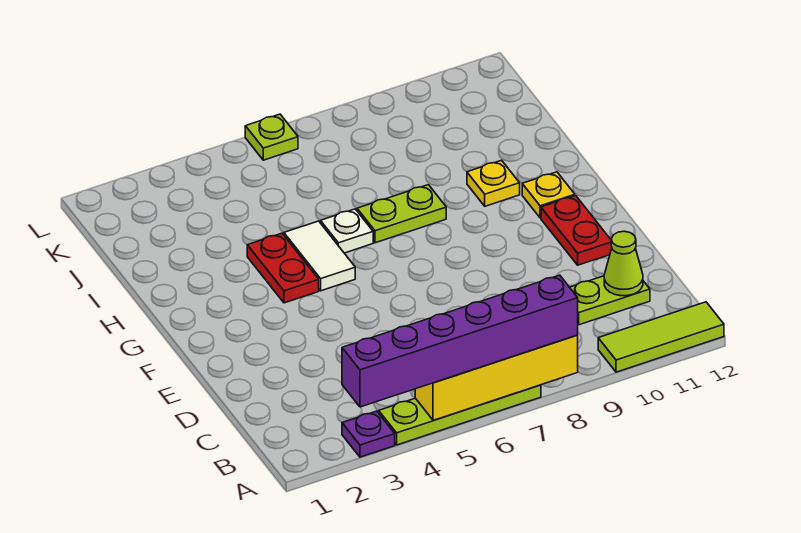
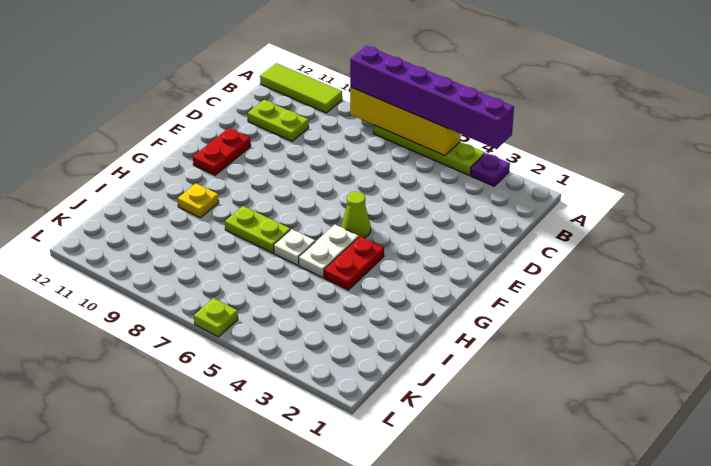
lime 1x1 cone [604,231,643,296] -> lime 1x1 cone moved to [341,192,371,238]
white 1x2 tile [284,221,355,291] -> white 1x2 plate [299,225,359,278]
yellow 1x1 plate [522,172,575,218] -> none

